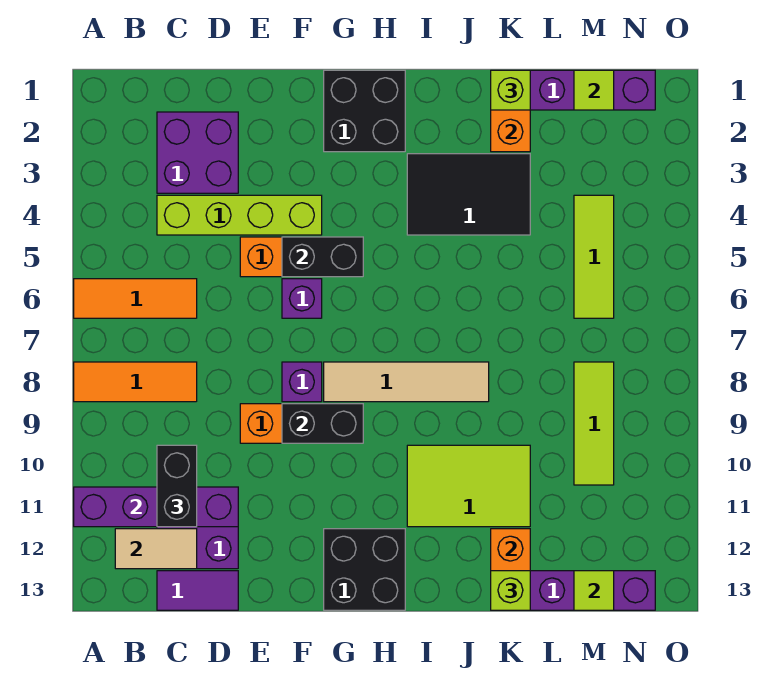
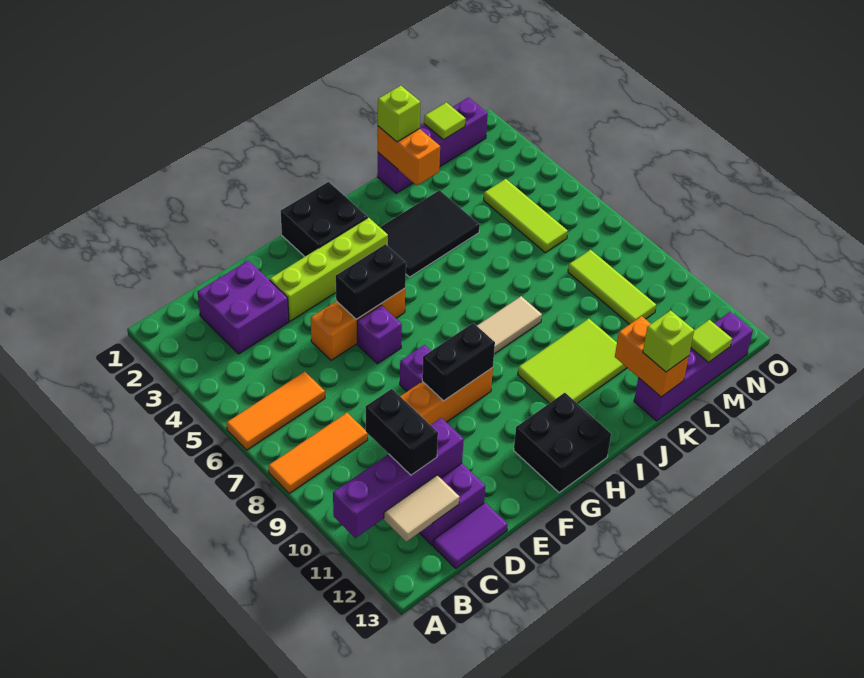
lime 1x4 brick [157,195,322,235] -> lime 1x4 brick moved to [270,218,388,321]

